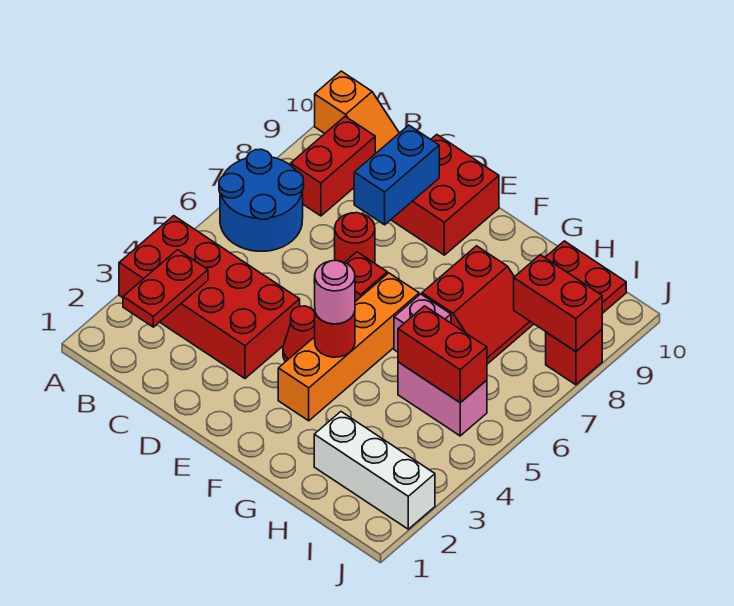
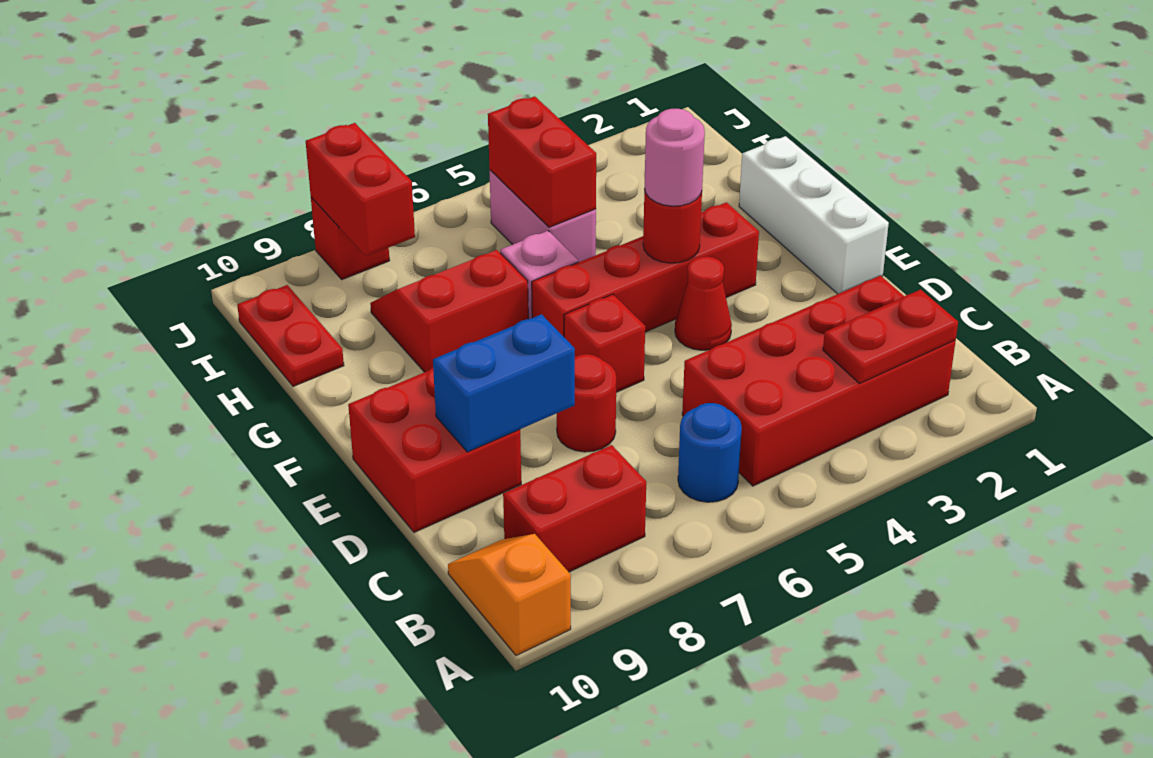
red 2x4 brick [119,216,300,378] -> red 2x4 brick turned to [682,276,955,486]
blue 2x2 round brick [219,149,304,251] -> blue 1x1 round brick [678,403,742,502]
orange 1x4 brick [278,273,419,421] -> red 1x4 brick [532,202,759,337]
white 1x3 brick [314,412,435,529] -> white 1x3 brick moved to [739,136,889,294]

